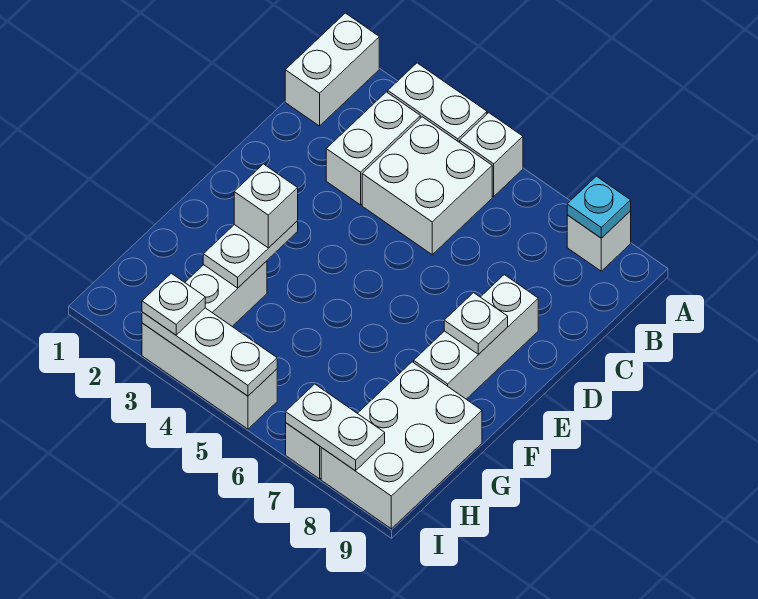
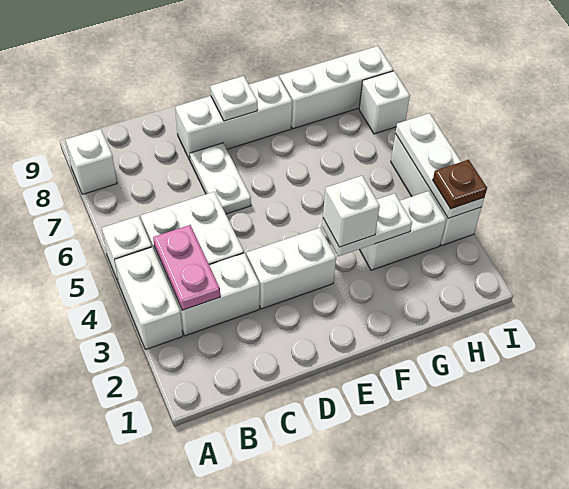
white 1x2 brick [285,13,379,126] -> white 1x2 brick moved to [246,228,336,309]
cyan 1x1 plate [567,176,631,238] -> none
none -> pink 1x2 plate [153,225,220,310]
white 2x3 brick [321,362,482,529] -> white 1x3 brick [280,46,393,129]
white 1x1 plate [142,273,205,335] -> brown 1x1 plate [433,160,487,209]
white 1x2 plate [286,384,385,471] -> white 1x2 plate moved to [190,143,251,214]

